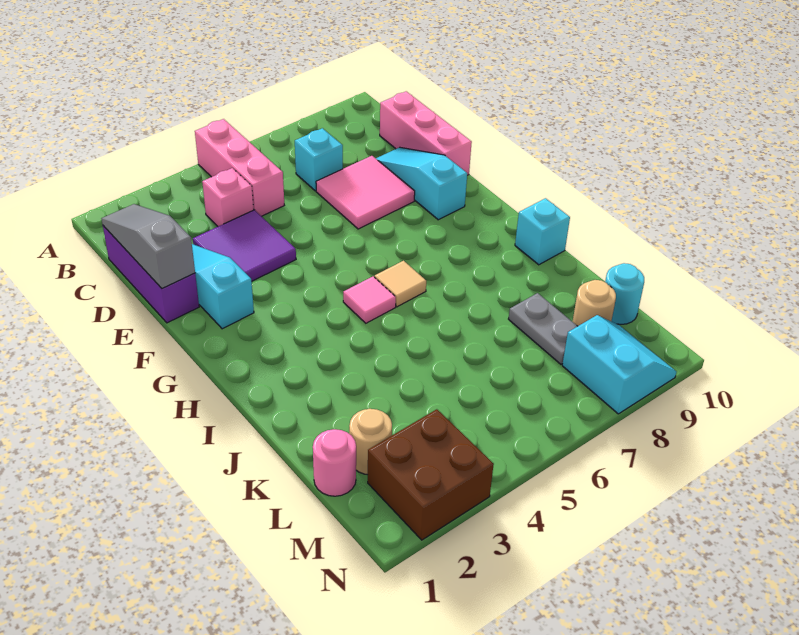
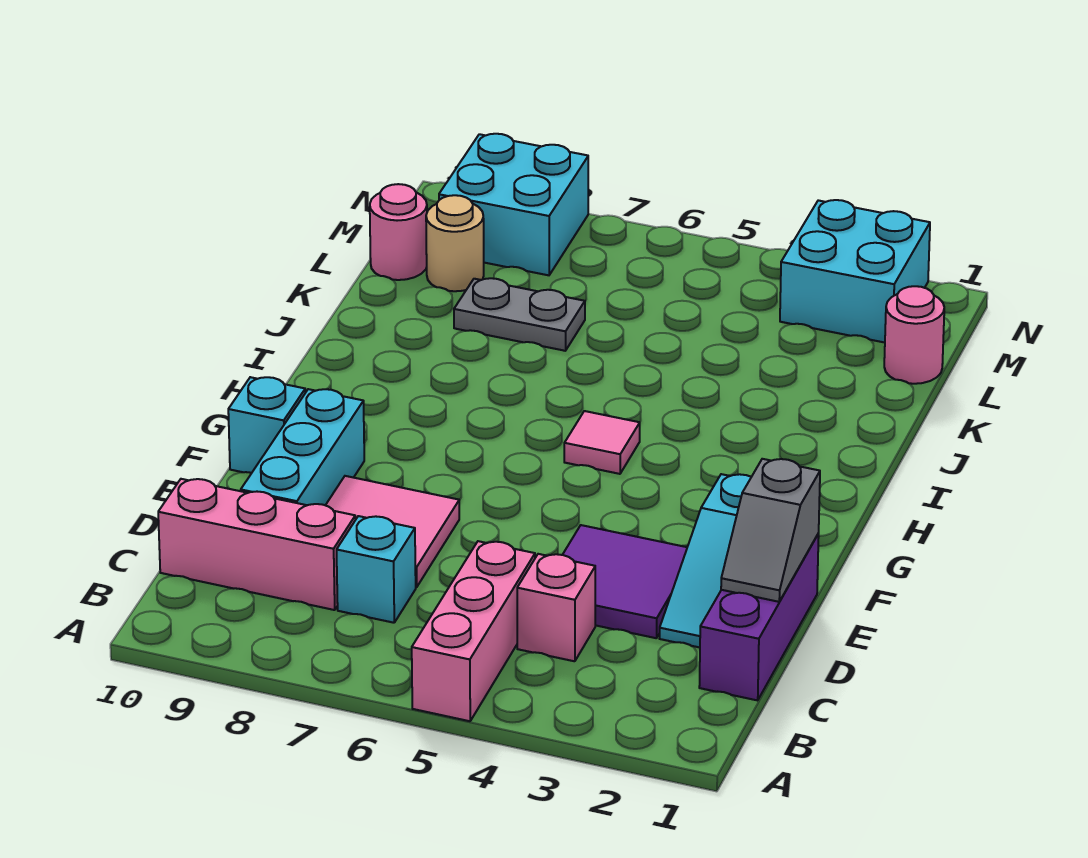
grey 1x3 slope [101,204,195,289] -> grey 1x2 slope [721,459,820,602]
pink 1x3 brick [380,91,472,175] -> pink 1x3 brick turned to [158,479,355,610]
cyan 1x3 slope [376,147,467,220] -> cyan 1x3 brick [241,389,364,505]
tan 1x1 tile [375,261,426,307] -> none
cyan 1x1 brick [515,198,570,265] -> cyan 1x1 brick moved to [228,377,306,473]
grey 1x2 plate [509,293,577,364] -> grey 1x2 plate turned to [454,278,585,351]
tan 1x1 round brick [349,409,392,475] -> none
cyan 1x1 round brick [605,263,644,324] -> pink 1x1 round brick [370,184,427,280]
brown 2x2 brick [368,409,494,540] -> cyan 2x2 brick [780,200,930,343]
cyan 2x2 slope [562,315,676,414] -> cyan 2x2 brick [439,134,588,275]

